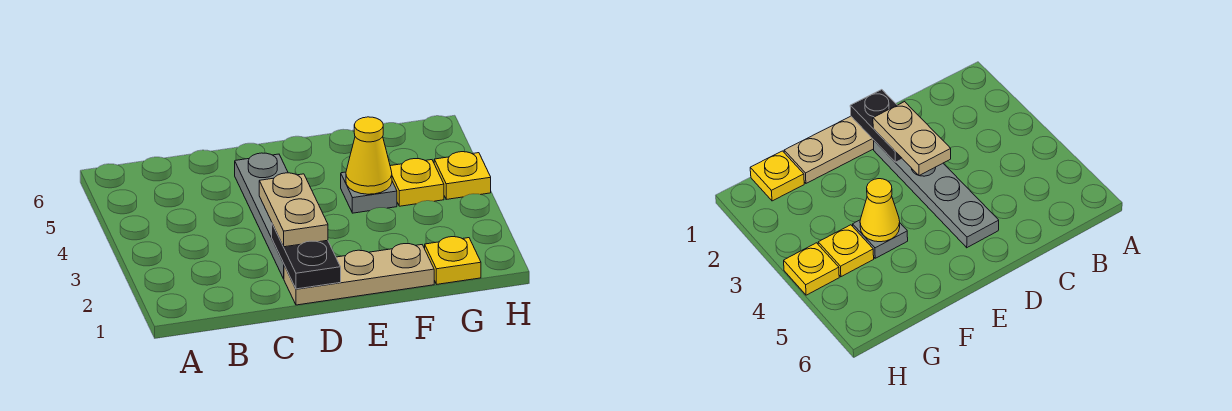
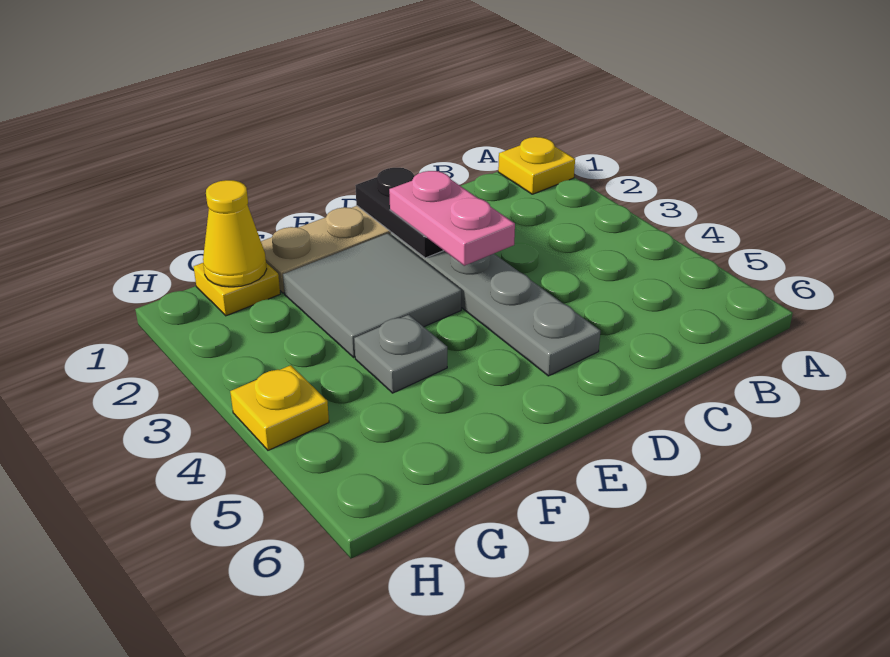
tan 1x2 plate [259,173,328,247] -> pink 1x2 plate [389,171,515,266]
none -> grey 2x2 tile [283,233,461,357]
yellow 1x1 cone [346,117,392,194] -> yellow 1x1 cone moved to [203,180,267,287]
yellow 1x1 plate [390,159,444,206] -> yellow 1x1 plate moved to [498,137,575,194]

